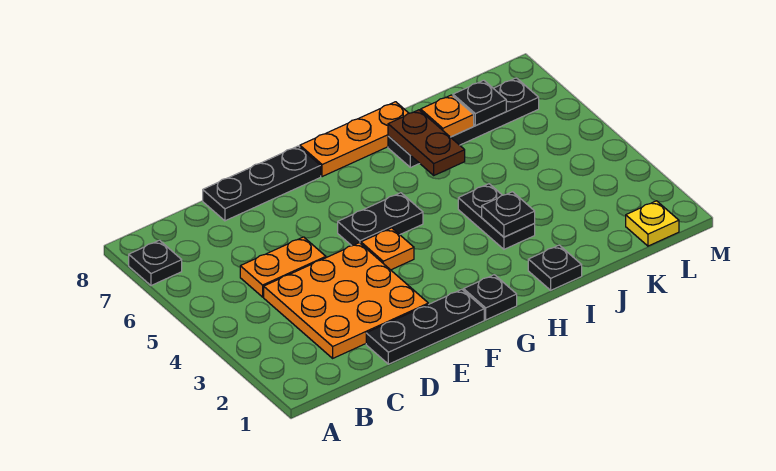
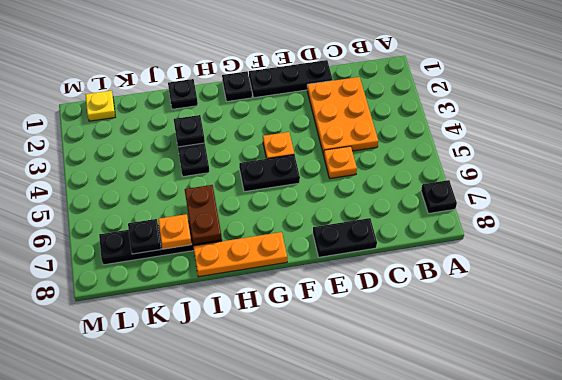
orange 3x3 plate [264,243,428,358] -> orange 2x3 plate [307,77,378,155]
orange 1x2 plate [240,237,326,297] -> orange 1x1 plate [324,146,357,179]
black 1x3 plate [203,146,321,221] -> black 1x2 plate [313,218,377,257]

